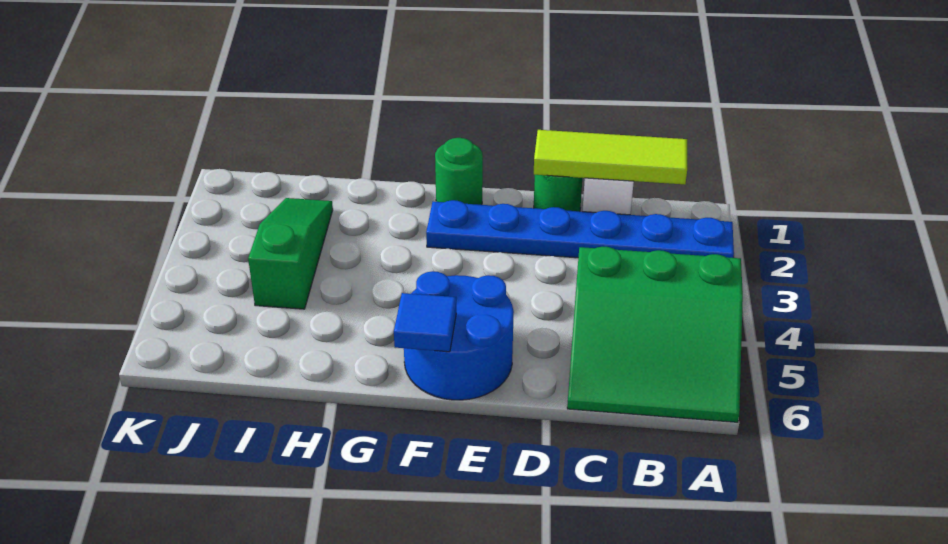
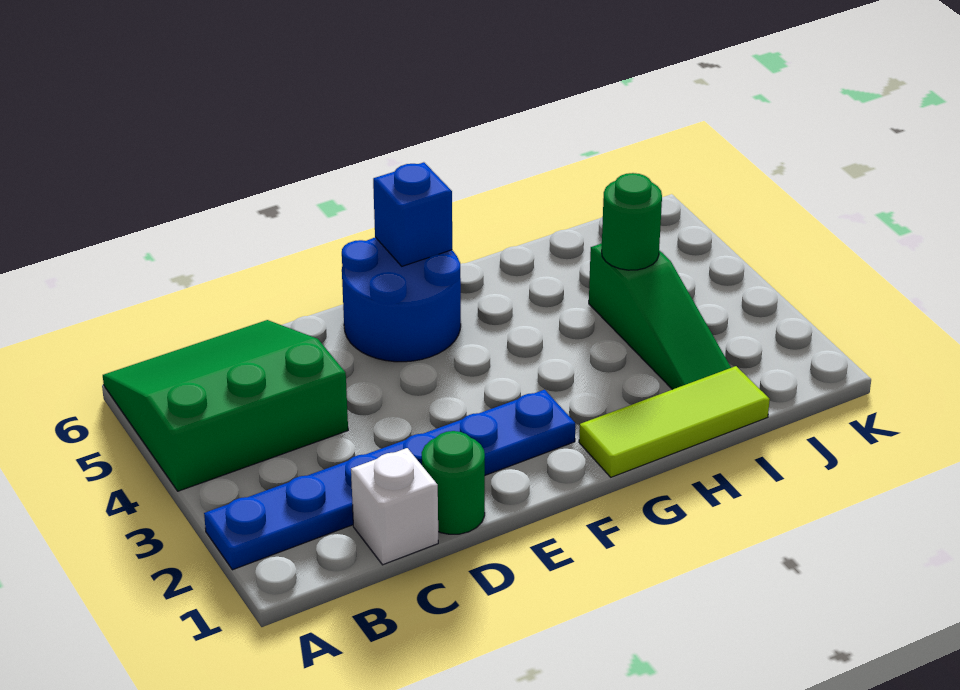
lime 1x3 tile [534,130,687,185] -> lime 1x3 tile moved to [579,366,770,477]
green 1x1 round brick [435,138,483,205] -> green 1x1 round brick moved to [602,173,662,270]
blue 1x1 tile [394,293,456,352] -> blue 1x1 brick [373,162,452,266]

